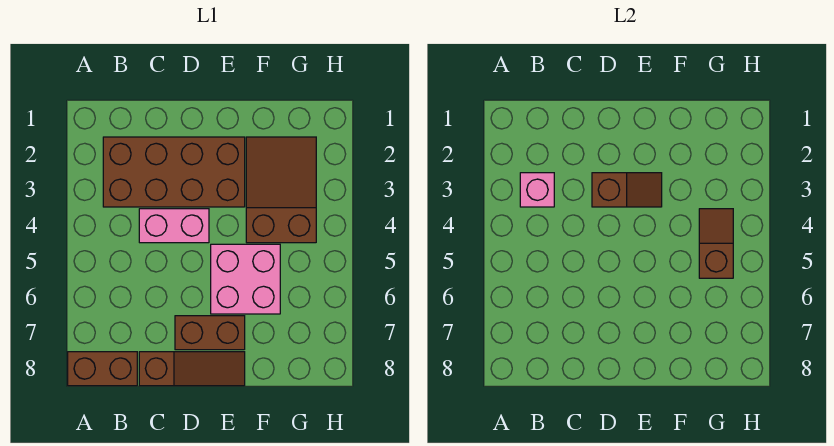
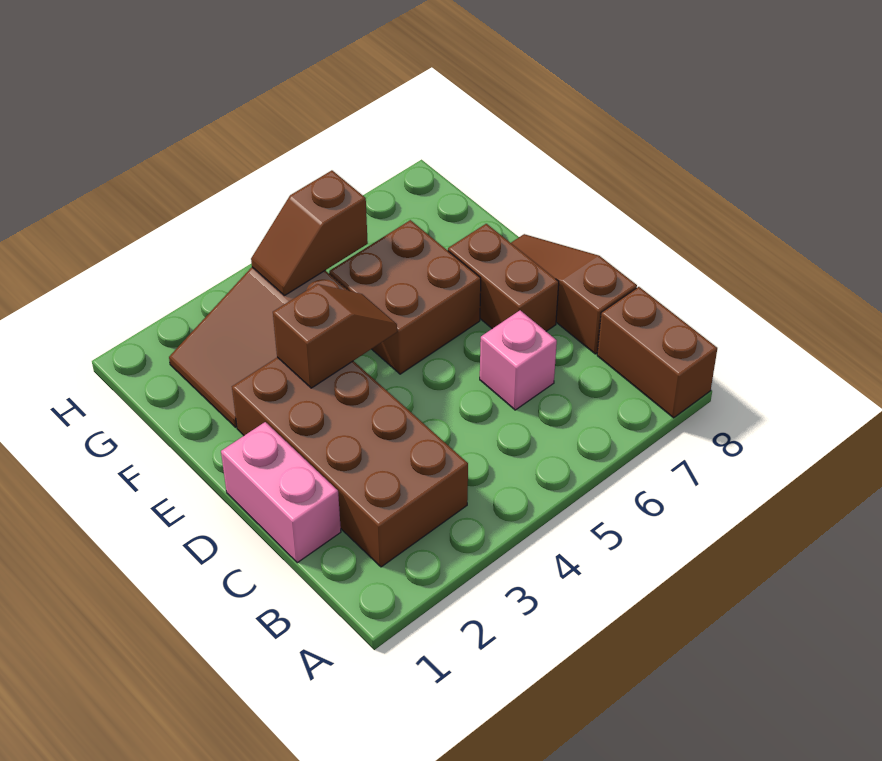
pink 1x1 brick [520,173,554,207] -> pink 1x1 brick moved to [480,310,557,410]
pink 1x2 brick [139,209,209,243] -> pink 1x2 brick moved to [221,422,341,563]
brown 1x2 slope [592,173,662,207] -> brown 1x2 slope turned to [273,284,397,388]
pink 2x2 brick [211,244,280,314] -> brown 2x2 brick [329,220,481,374]

